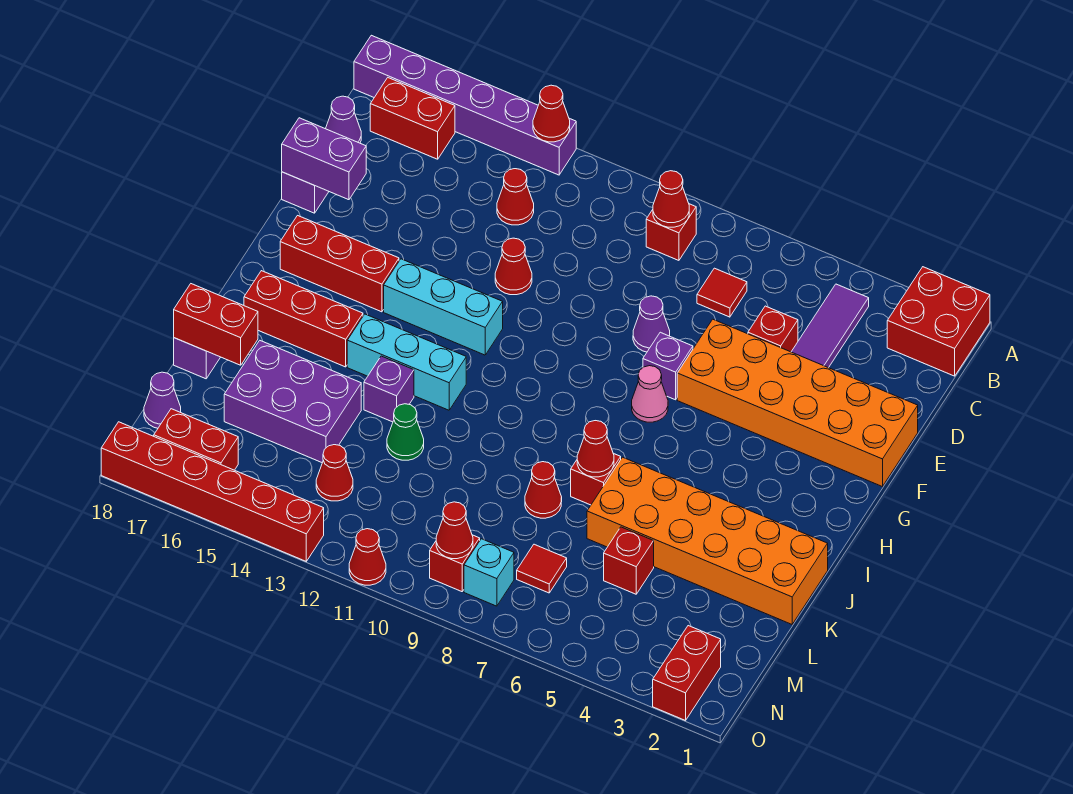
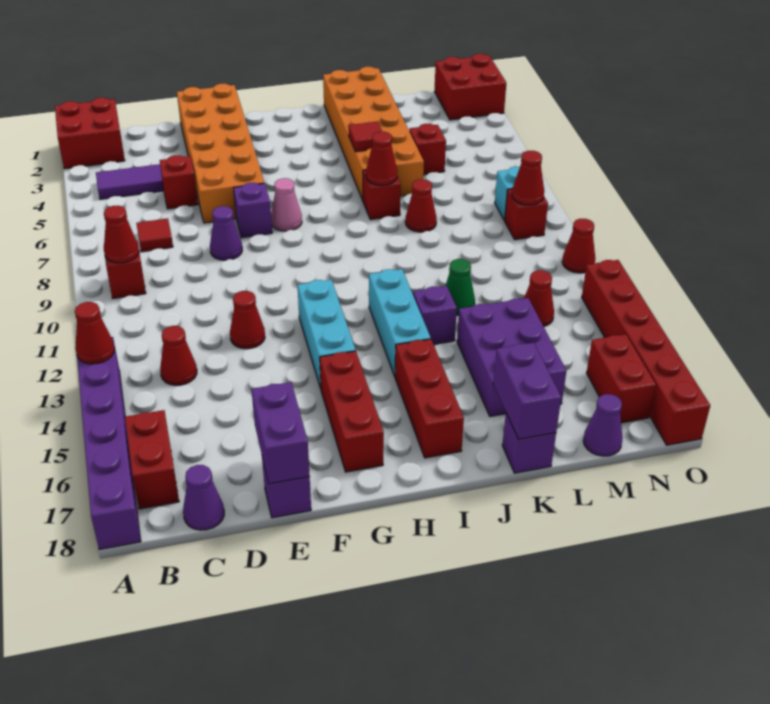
red 1x2 brick [174,284,258,365] -> purple 1x2 brick [493,343,561,439]
red 1x1 tile [517,544,567,593] -> red 1x1 tile moved to [349,122,382,152]
red 1x2 brick [653,626,721,721] -> red 2x2 brick [434,54,506,120]

